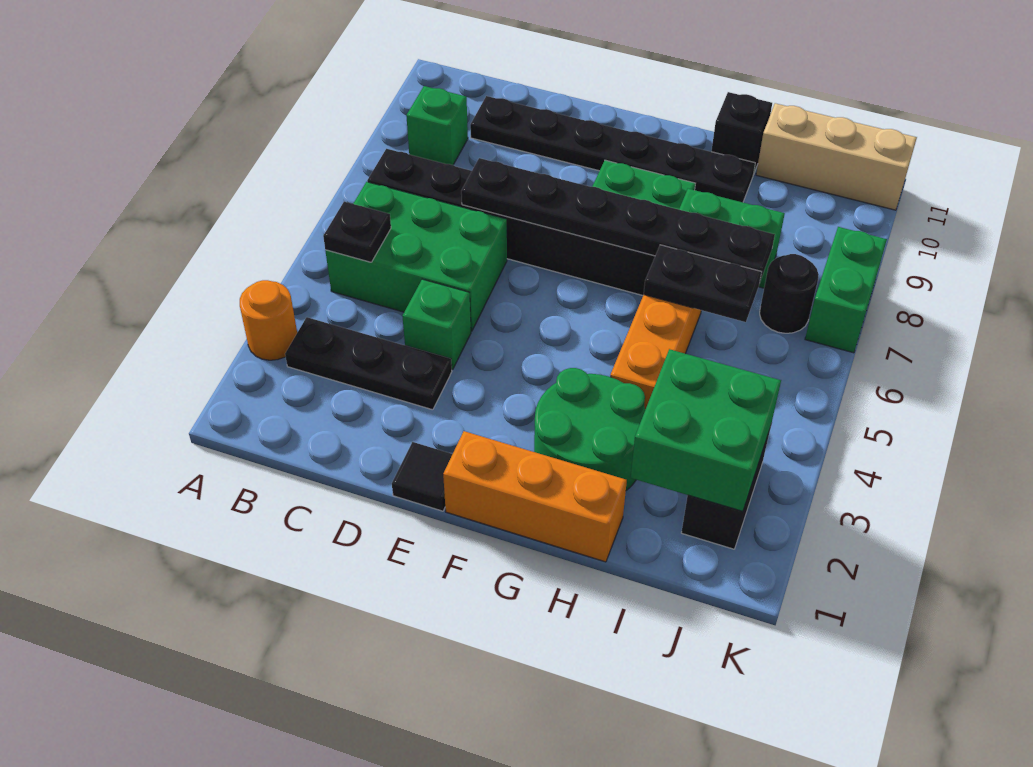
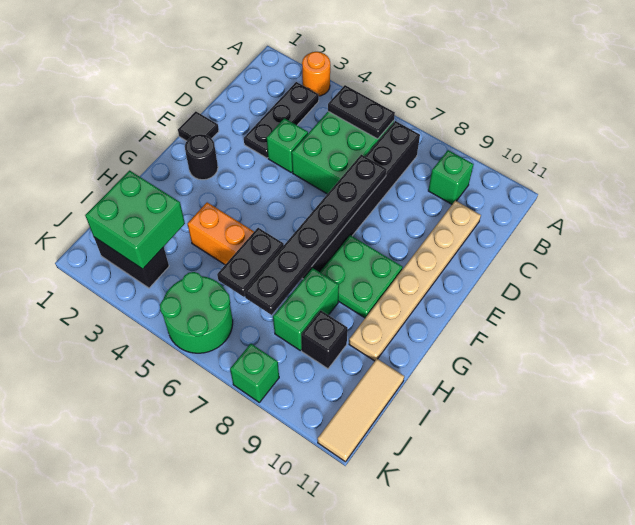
black 1x1 plate [323,202,391,262] -> black 1x2 plate [328,85,395,139]
black 1x6 plate [470,96,755,202] -> tan 1x6 plate [349,201,481,361]
orange 1x3 brick [443,431,627,562] -> none
green 2x2 round brick [534,368,645,491] -> green 2x2 round brick moved to [160,272,233,353]
black 1x1 brick [711,92,772,173] -> black 1x1 brick moved to [301,310,348,369]
tan 1x3 brick [756,103,917,210] -> tan 1x3 tile [318,359,404,462]
black 1x1 round brick [760,254,819,333] -> black 1x1 round brick moved to [185,134,218,180]
green 1x2 brick [805,227,887,353] -> green 1x1 brick [230,344,279,402]

